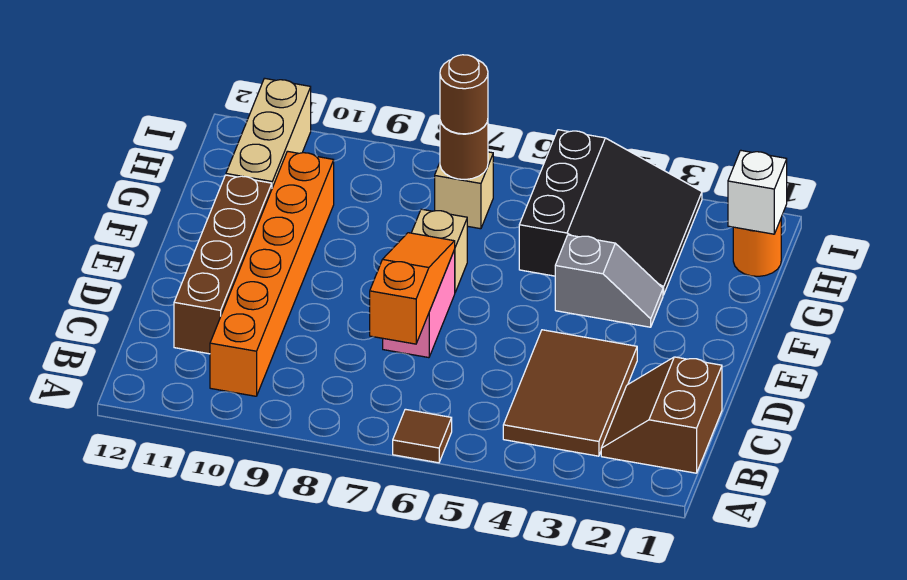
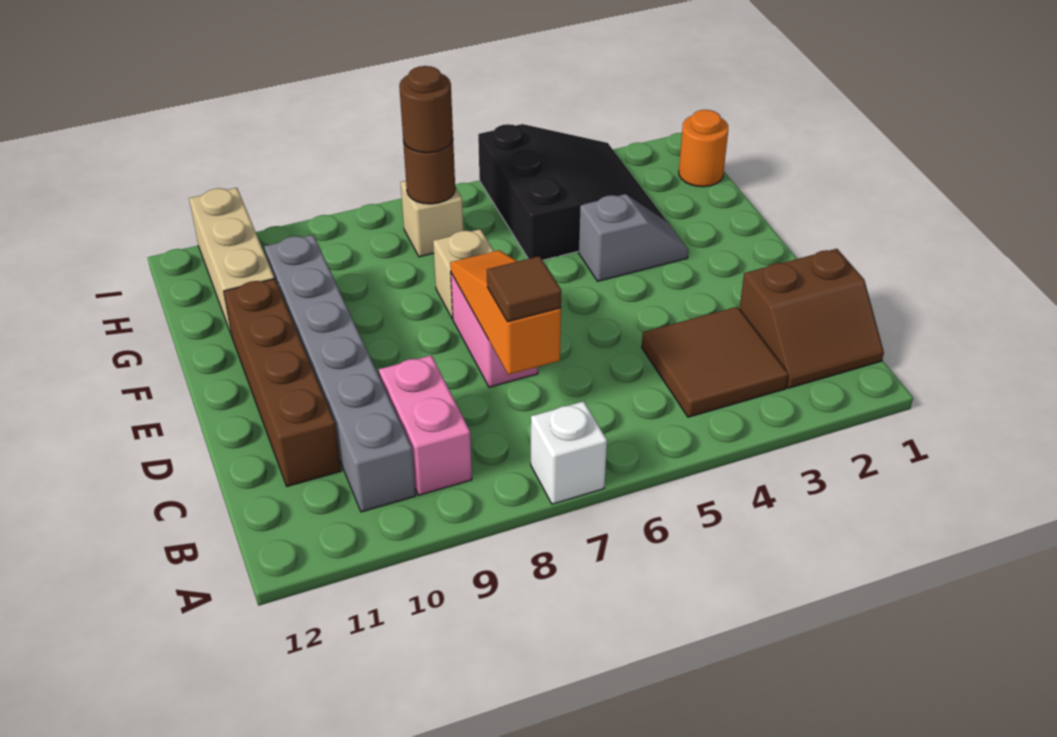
brown 1x1 tile [393,409,452,463] -> brown 1x1 tile moved to [487,256,561,322]
brown 2x2 slope [601,357,722,473] -> brown 2x2 slope turned to [739,249,884,388]
brown 2x3 tile [503,330,637,456] -> brown 2x2 tile [642,307,788,417]
none -> pink 1x2 brick [379,355,472,495]
orange 1x6 brick [210,151,334,396] -> grey 1x6 brick [264,235,416,512]
white 1x1 brick [728,150,787,234] -> white 1x1 brick moved to [531,401,607,504]

